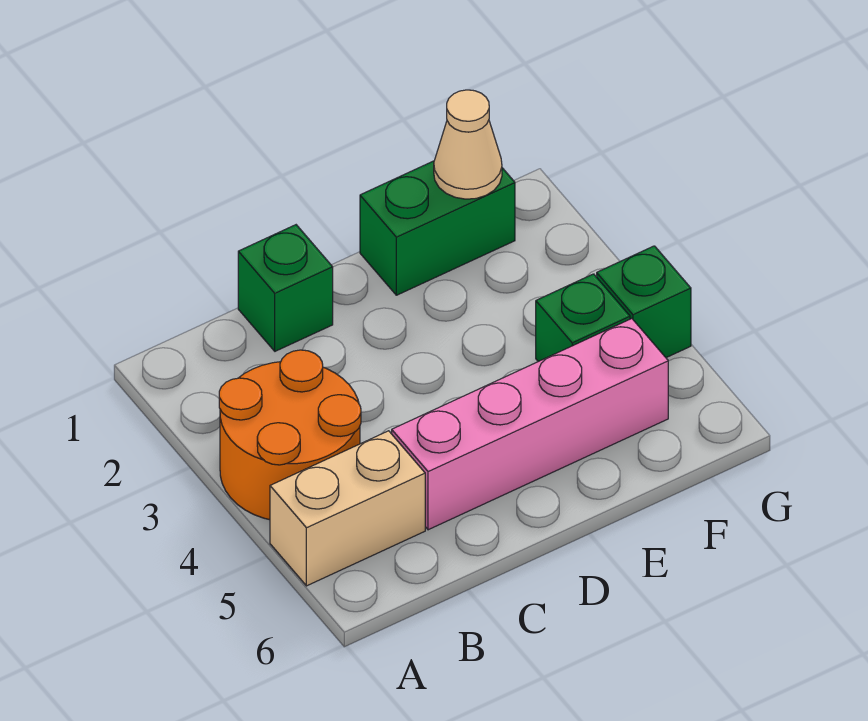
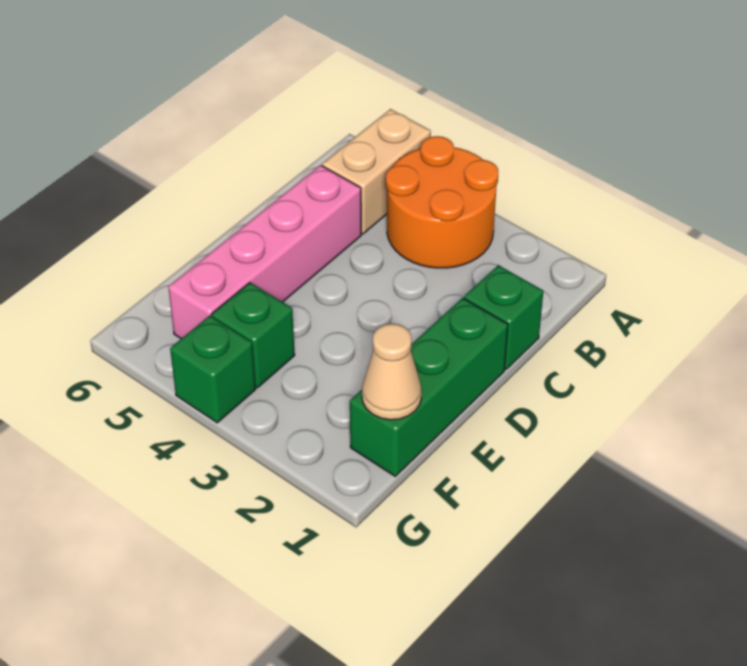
green 1x2 brick [360,161,515,295] -> green 1x3 brick [350,298,508,476]

